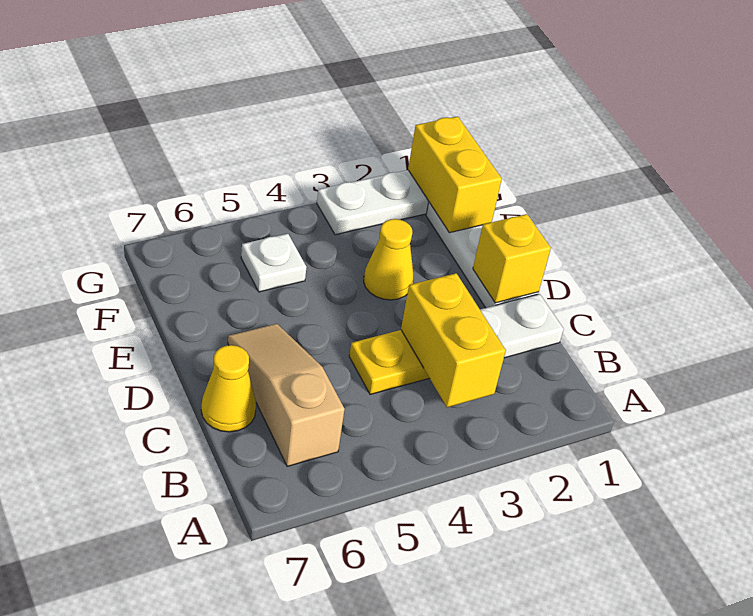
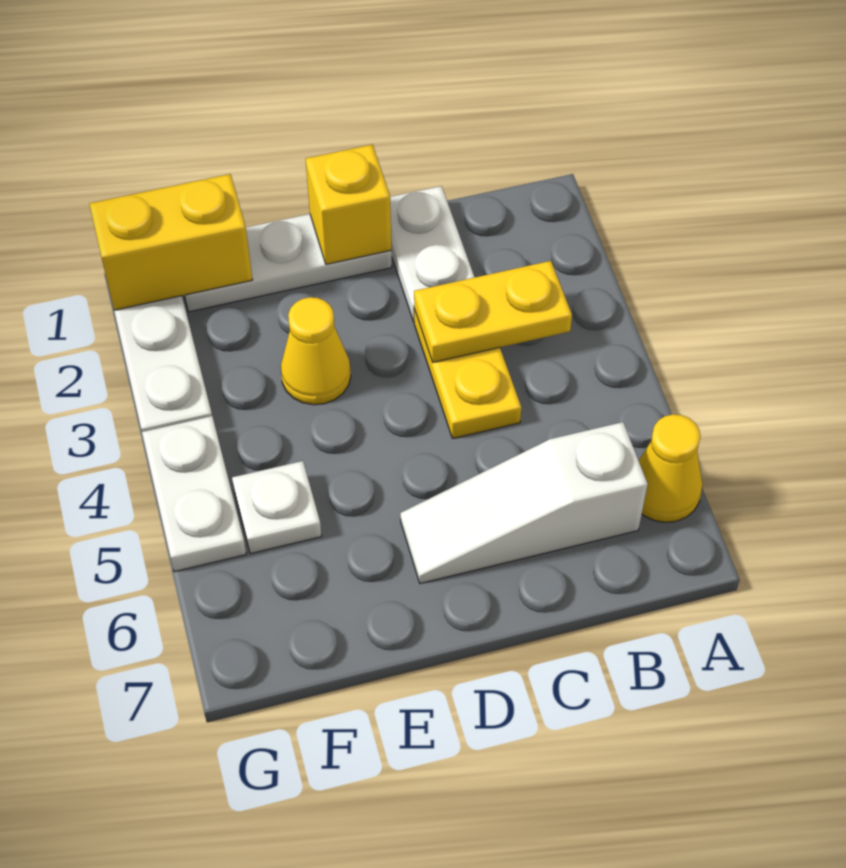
yellow 1x2 brick [401,273,506,407] -> yellow 1x2 plate [414,261,572,362]
tan 1x3 slope [228,324,345,466] -> white 1x3 slope [400,422,648,584]
yellow 1x1 cone [201,345,256,432] -> yellow 1x1 cone moved to [639,414,702,522]
none -> white 1x2 plate [142,416,246,572]

